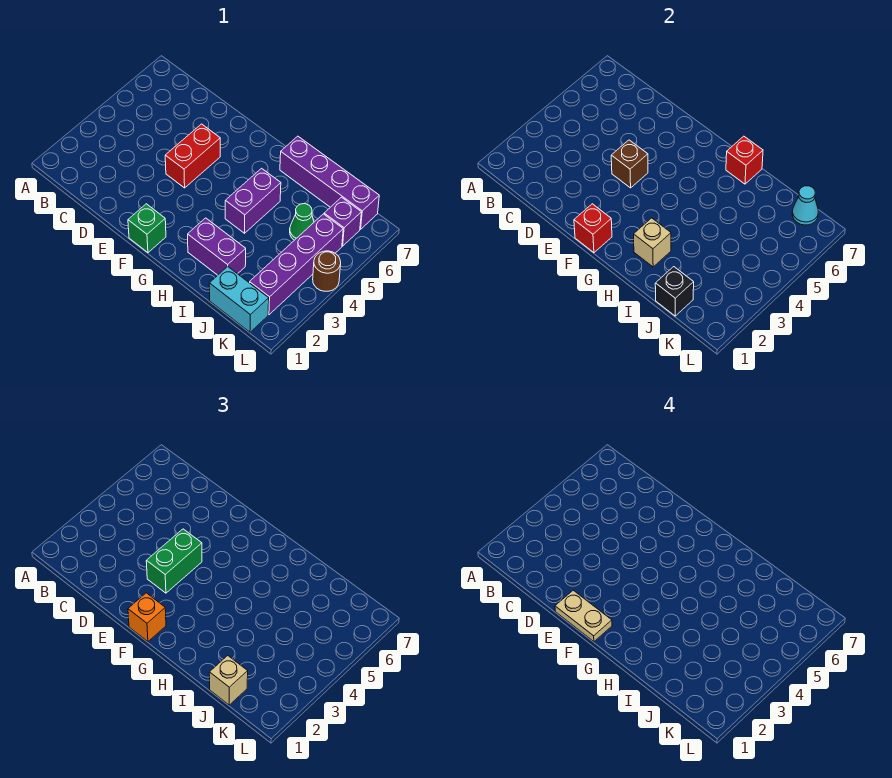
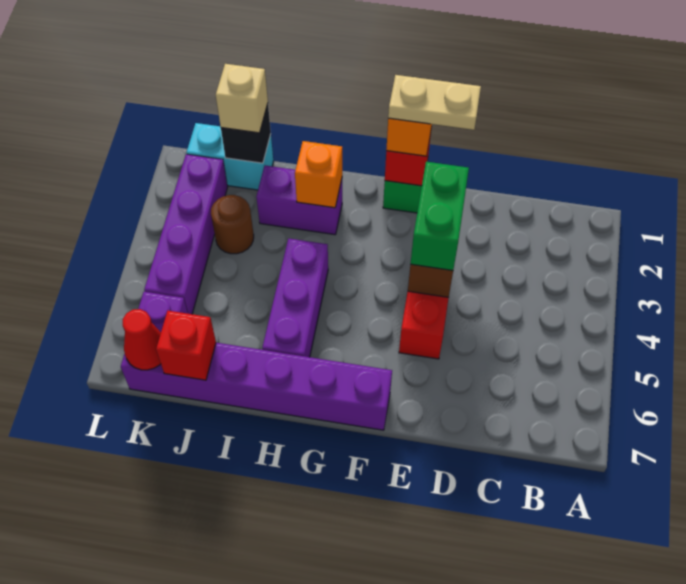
tan 1x1 brick [634,218,671,267] -> orange 1x1 brick [295,141,342,208]
purple 1x2 brick [225,168,281,233] -> purple 1x3 brick [262,238,328,357]
purple 1x4 brick [280,136,379,229] -> purple 1x6 brick [121,343,392,430]
red 1x1 brick [726,136,763,184] -> red 1x1 brick moved to [156,311,216,380]
green 1x1 cone [290,204,314,240] -> none
cyan 1x1 cone [792,186,818,225] -> red 1x1 cone [123,309,161,370]
brown 1x1 round brick [313,251,341,291] -> brown 1x1 round brick moved to [211,195,254,254]

